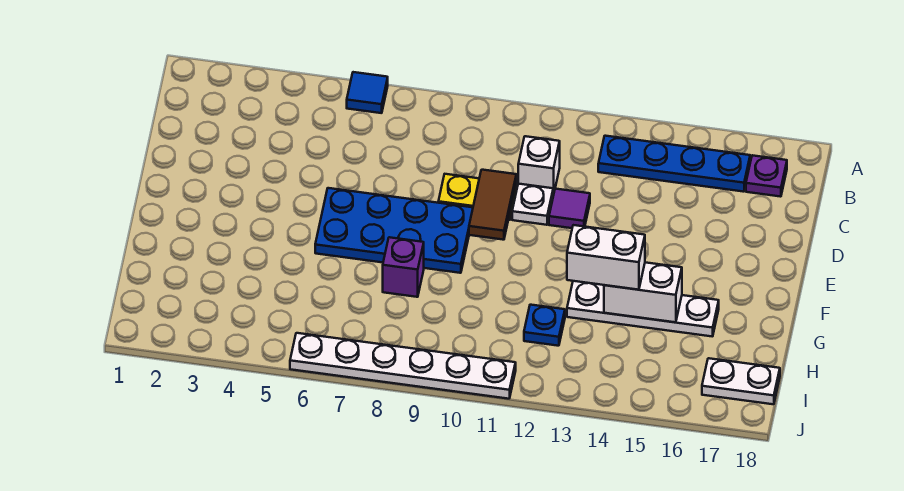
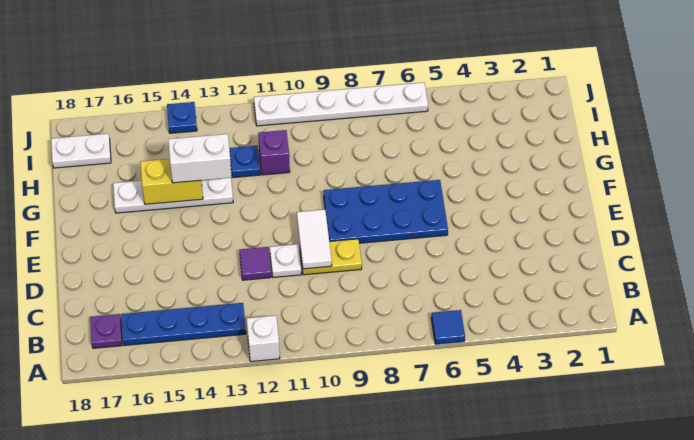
white 1x1 brick [518,136,560,195] -> white 1x1 brick moved to [247,316,280,362]
brown 1x2 tile [469,170,516,240] -> white 1x2 tile [297,210,332,269]
purple 1x1 brick [383,237,424,297] -> purple 1x1 brick moved to [258,130,290,175]
white 1x2 brick [604,262,682,322] -> yellow 1x2 brick [140,159,203,204]
none -> blue 1x1 plate [167,102,197,133]

